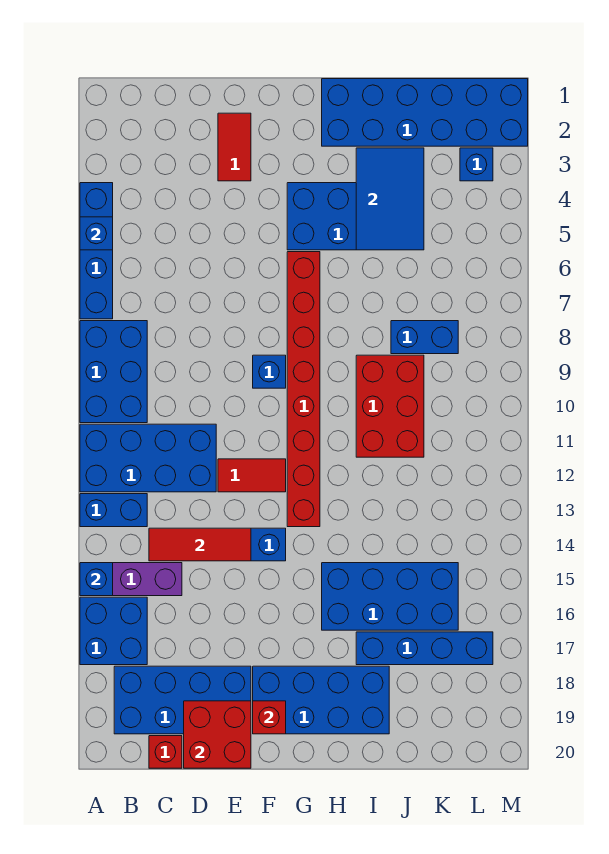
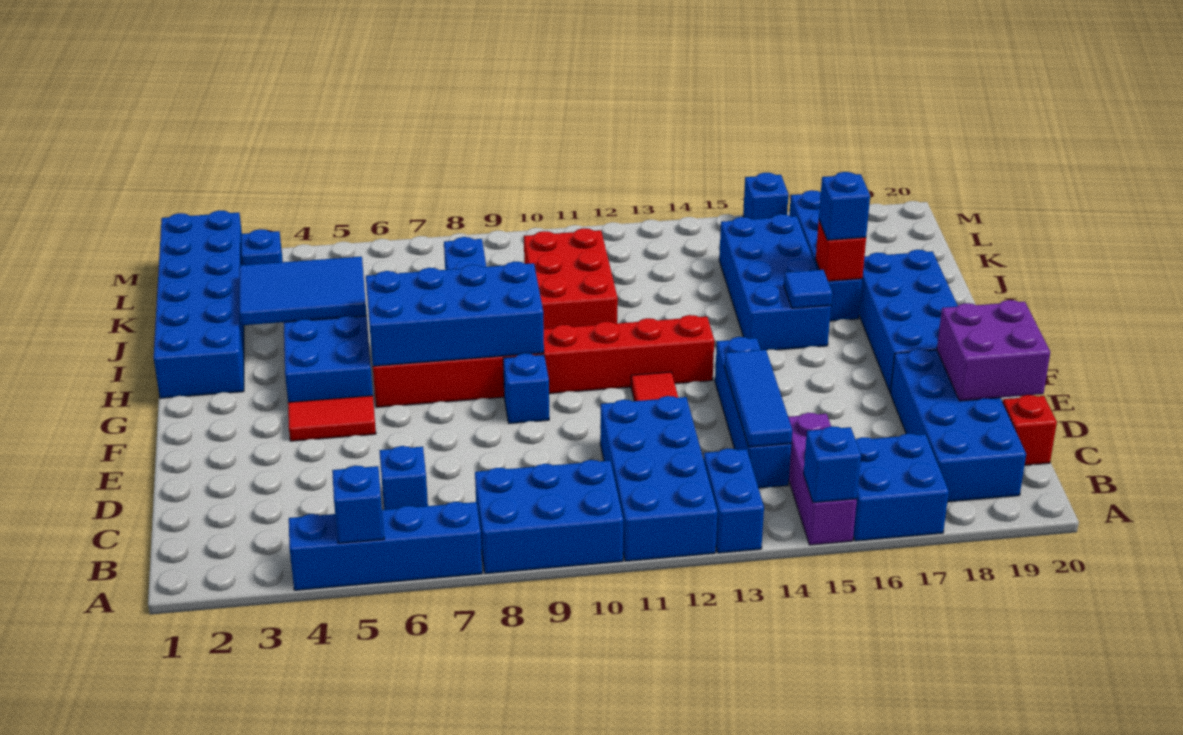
none -> blue 1x1 brick [379,446,428,510]
red 1x3 tile [149,528,251,561] -> blue 1x3 tile [724,350,792,447]
red 2x2 brick [184,701,251,768] -> purple 2x2 brick [937,300,1050,401]
red 1x2 tile [218,113,251,181] -> red 1x2 tile moved to [288,396,376,441]
red 1x1 brick [253,701,286,734] -> red 1x1 brick moved to [816,221,866,281]
none -> blue 2x4 brick [366,262,544,366]
none -> blue 1x1 tile [784,270,832,308]
red 2x3 brick [356,355,424,457] -> red 2x3 brick turned to [524,228,618,329]
none -> blue 1x1 brick [819,172,870,240]
none -> blue 1x1 brick [743,173,789,219]

